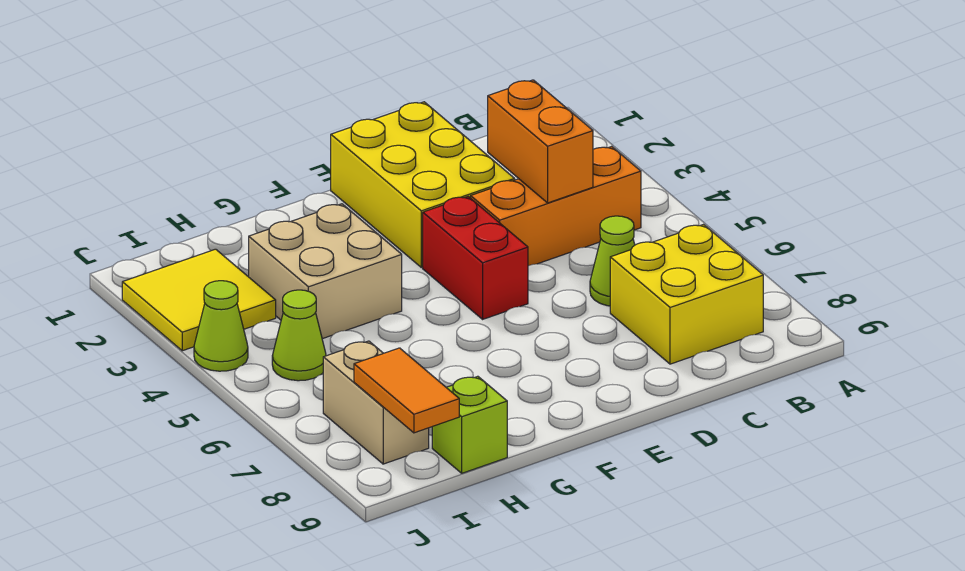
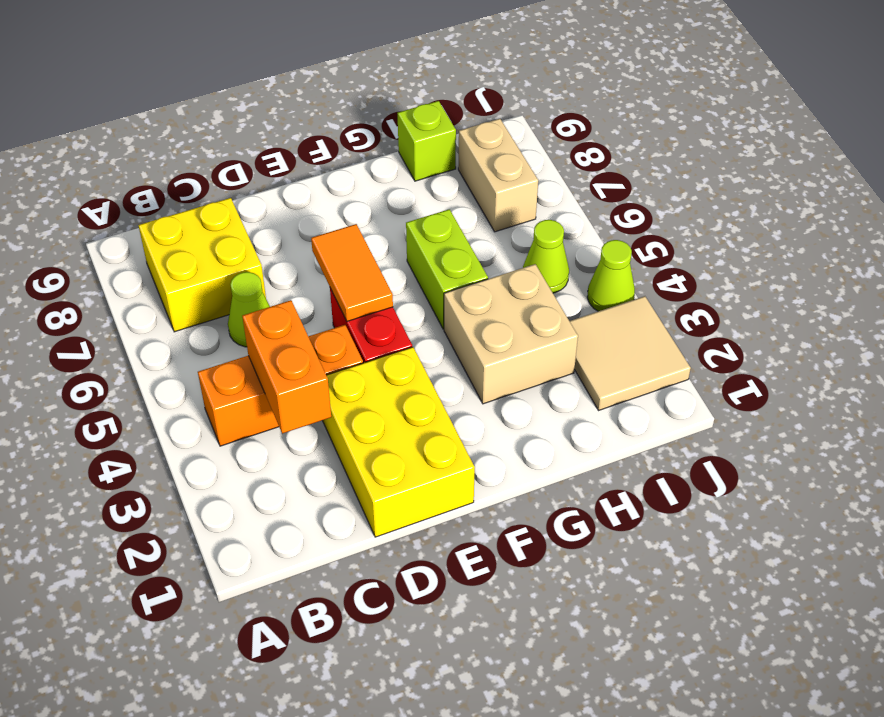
none -> lime 1x2 brick [406,209,488,329]
yellow 2x2 tile [122,249,276,351] -> tan 2x2 tile [570,296,691,410]
orange 1x2 tile [354,348,459,433] -> orange 1x2 tile moved to [311,224,393,321]

